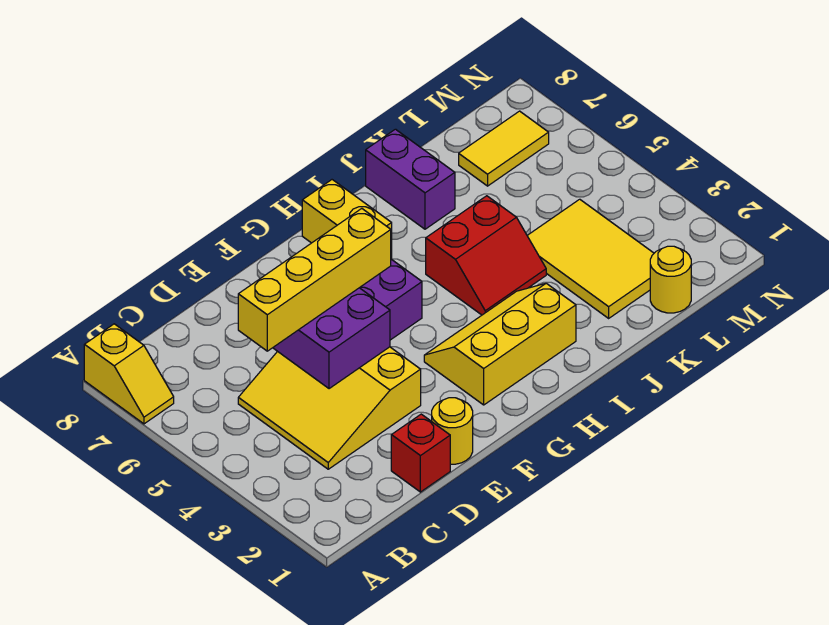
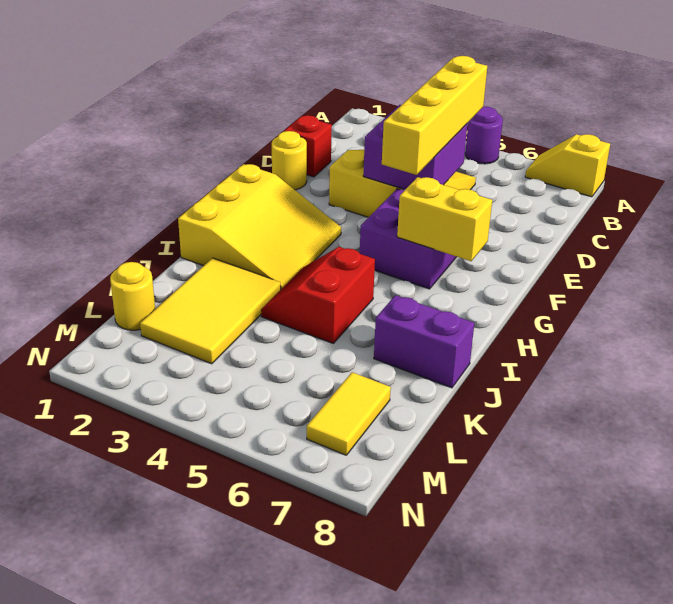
none -> purple 1x1 round brick [465,107,503,164]
yellow 2x3 slope [424,283,576,405] -> yellow 3x3 slope [178,164,341,289]
yellow 2x3 tile [527,199,654,318] -> yellow 2x3 tile turned to [140,258,281,364]

